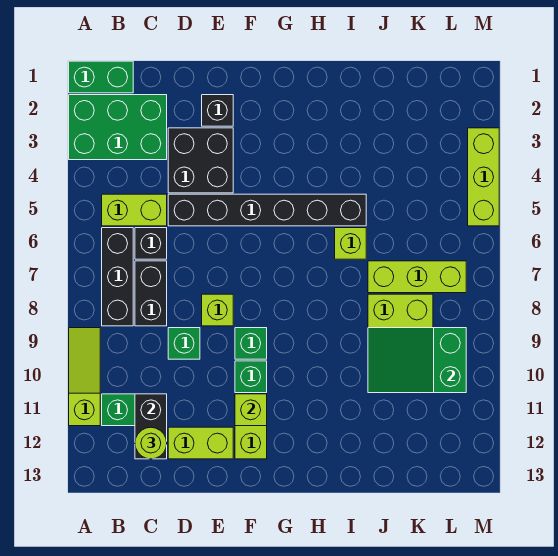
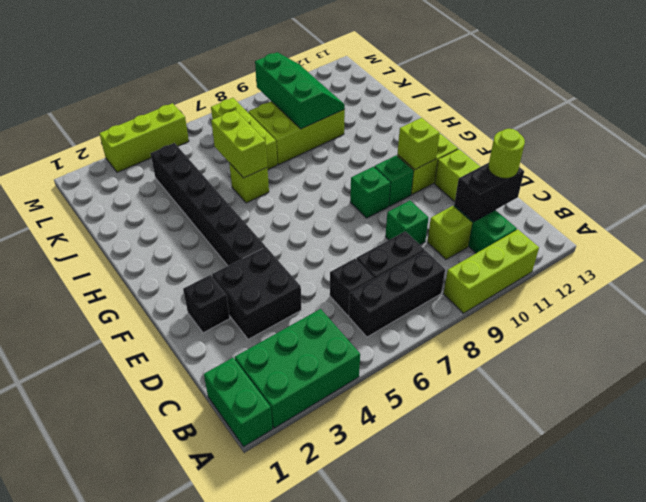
green 2x3 brick [69,95,167,160] -> green 2x3 brick turned to [235,309,360,428]
lime 1x3 slope [69,328,100,426] -> lime 1x3 brick [444,230,539,313]
lime 1x2 brick [102,194,167,226] -> lime 1x2 brick moved to [211,110,267,178]
black 1x6 brick [168,194,366,226] -> black 1x6 brick moved to [150,143,265,266]
lime 1x1 brick [202,294,233,326] -> lime 1x1 brick moved to [427,206,472,259]
green 2x3 slope [368,328,466,393] -> green 2x3 slope turned to [255,52,345,129]

